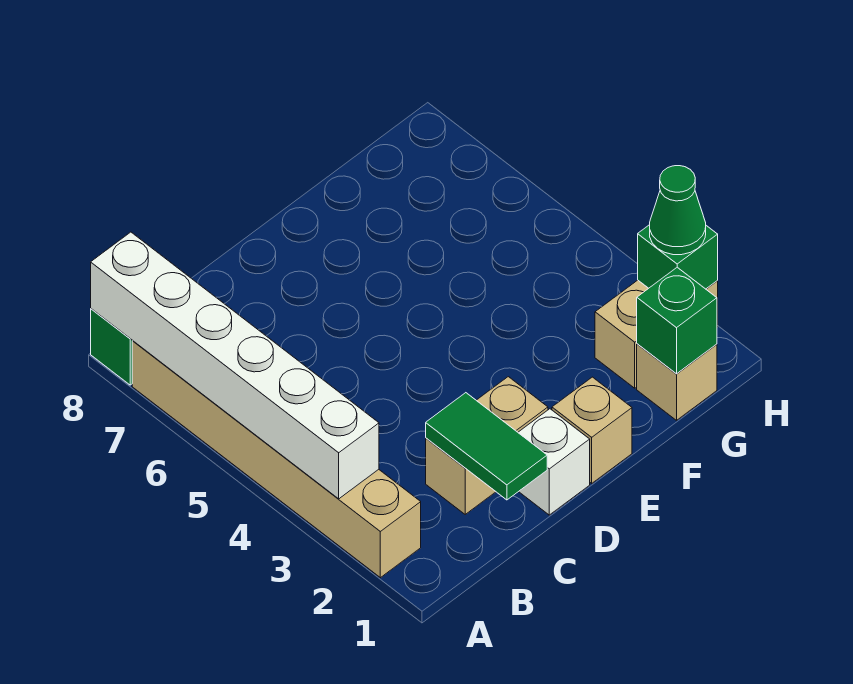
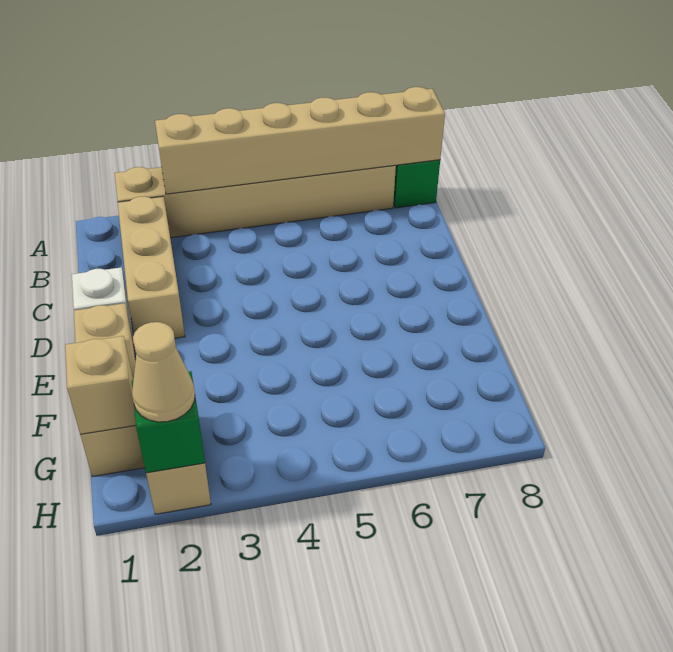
white 1x6 brick [91,232,379,499] -> tan 1x6 brick [155,87,445,194]
green 1x2 tile [426,393,547,500] -> none
tan 1x2 brick [426,377,548,514] -> tan 1x3 brick [118,196,185,338]
green 1x1 brick [637,267,717,374] -> tan 1x1 brick [65,336,136,435]
green 1x1 cone [650,166,706,255] -> tan 1x1 cone [132,322,195,422]

